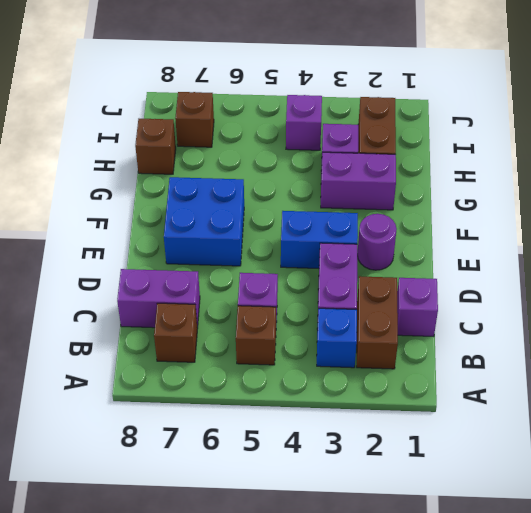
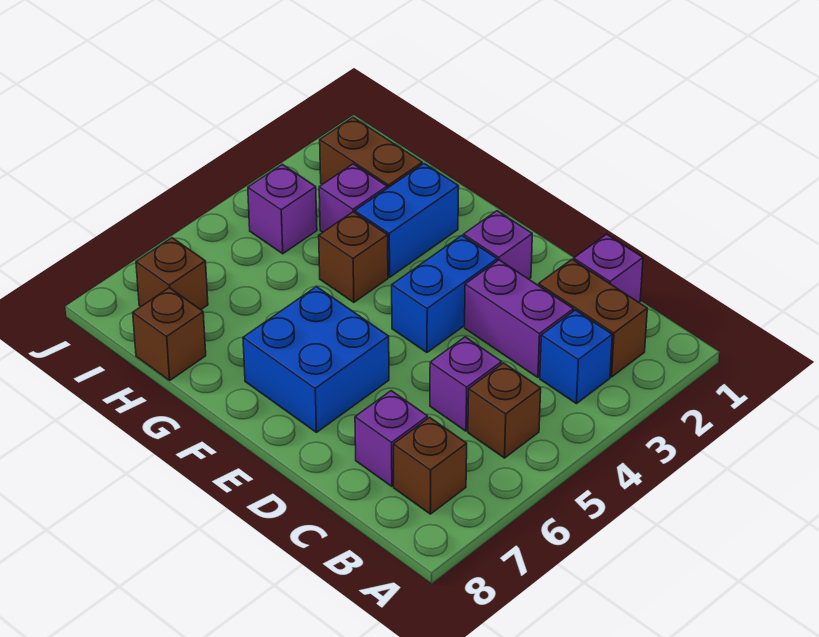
purple 1x2 brick [117,269,200,328] -> purple 1x1 brick [355,391,428,486]
purple 1x1 round brick [357,214,397,270] -> purple 1x1 brick [464,211,532,279]
purple 1x2 brick [321,152,396,210] -> blue 1x2 brick [355,164,459,277]
none -> brown 1x1 brick [319,212,388,302]

